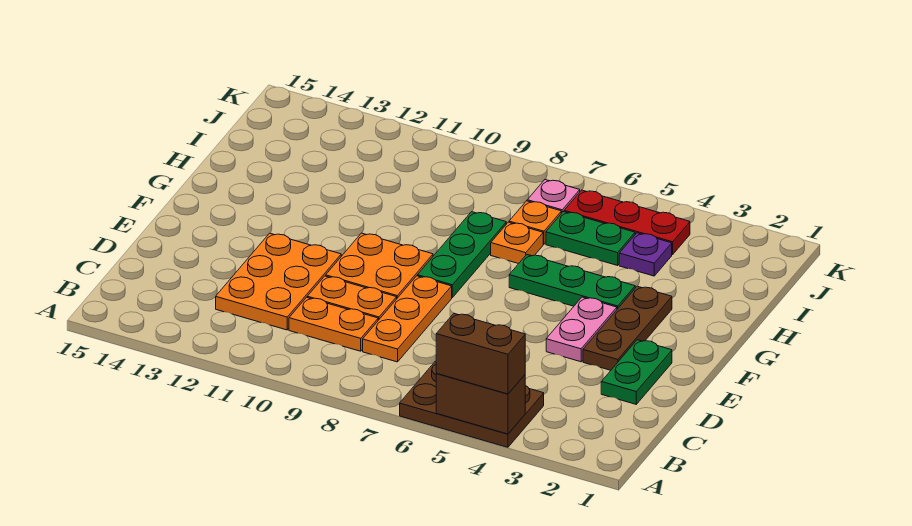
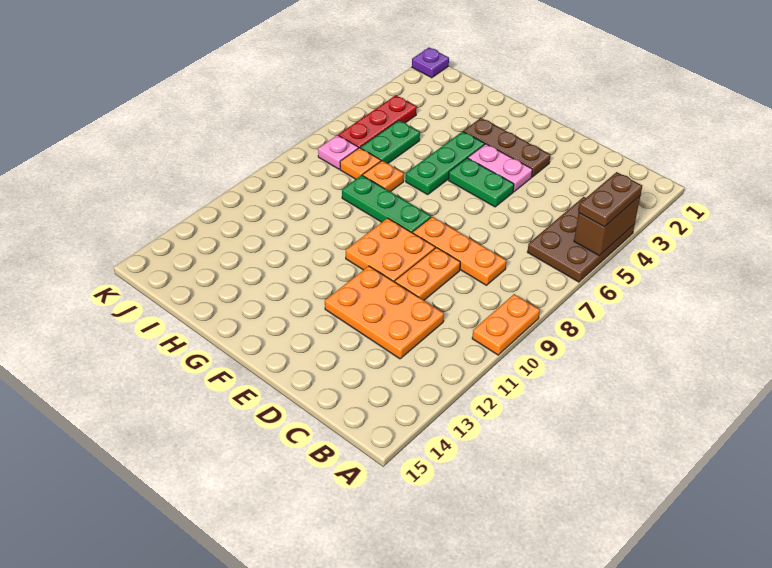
brown 1x2 brick [436,313,525,394] -> brown 1x2 plate [579,172,642,227]
orange 1x2 plate [289,297,378,351] -> orange 1x2 plate moved to [472,294,540,355]
green 1x2 plate [601,340,672,404] -> green 1x2 plate moved to [448,158,514,207]
purple 1x1 plate [619,233,672,276] -> purple 1x1 plate moved to [412,48,449,78]

